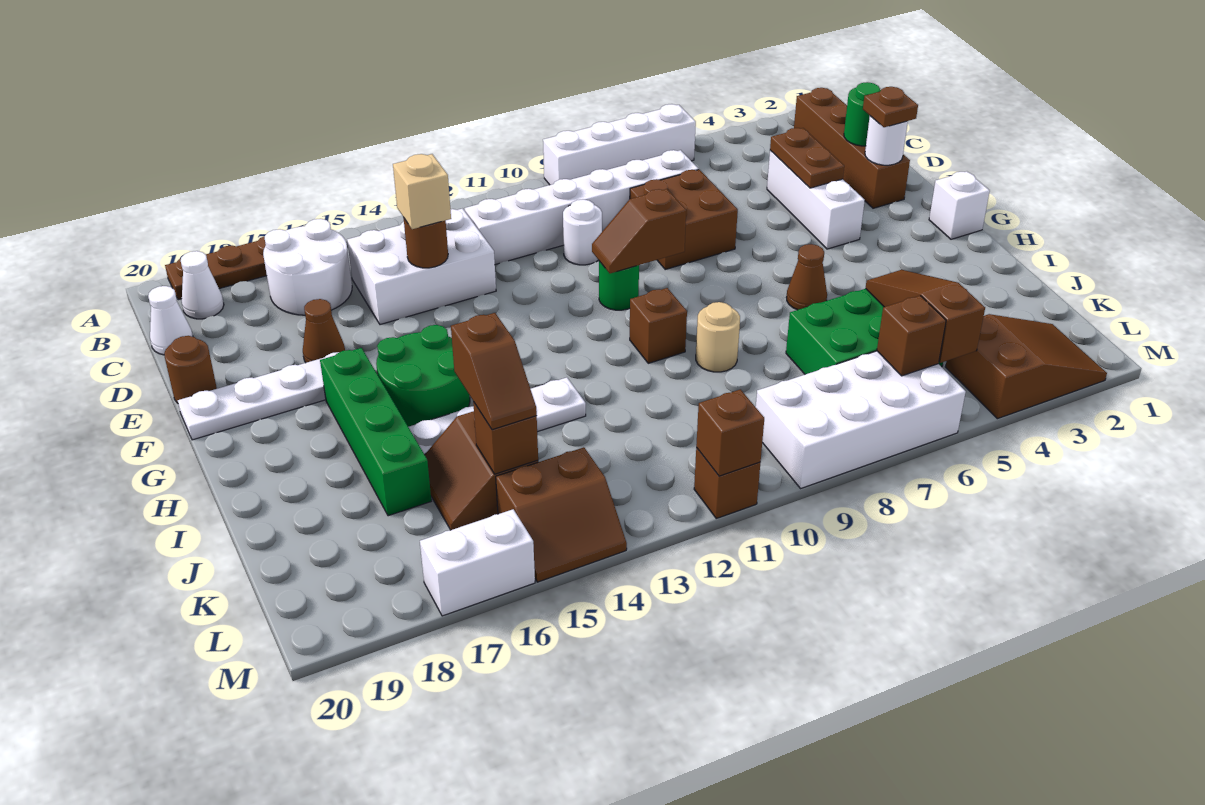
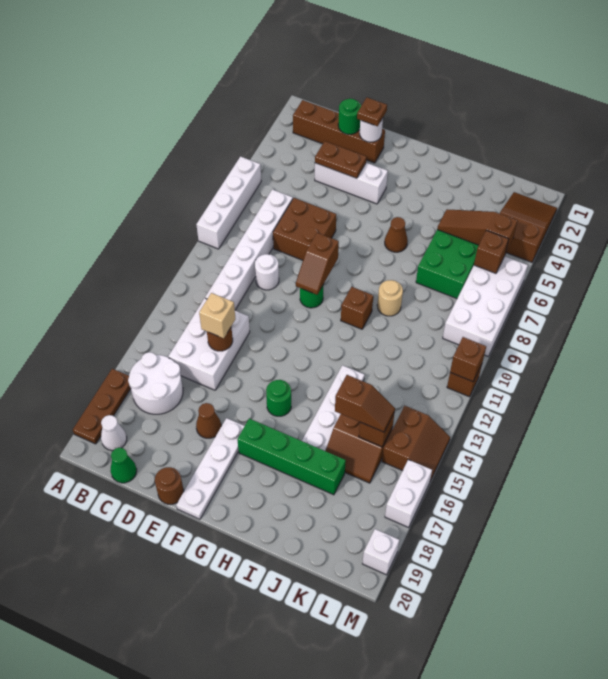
white 1x1 cone [148,286,193,355] -> green 1x1 cone [111,448,137,483]
white 1x1 brick [929,171,990,239] -> white 1x1 brick moved to [362,529,399,575]
green 2x2 round brick [376,325,470,427] -> green 1x1 round brick [266,380,291,416]

